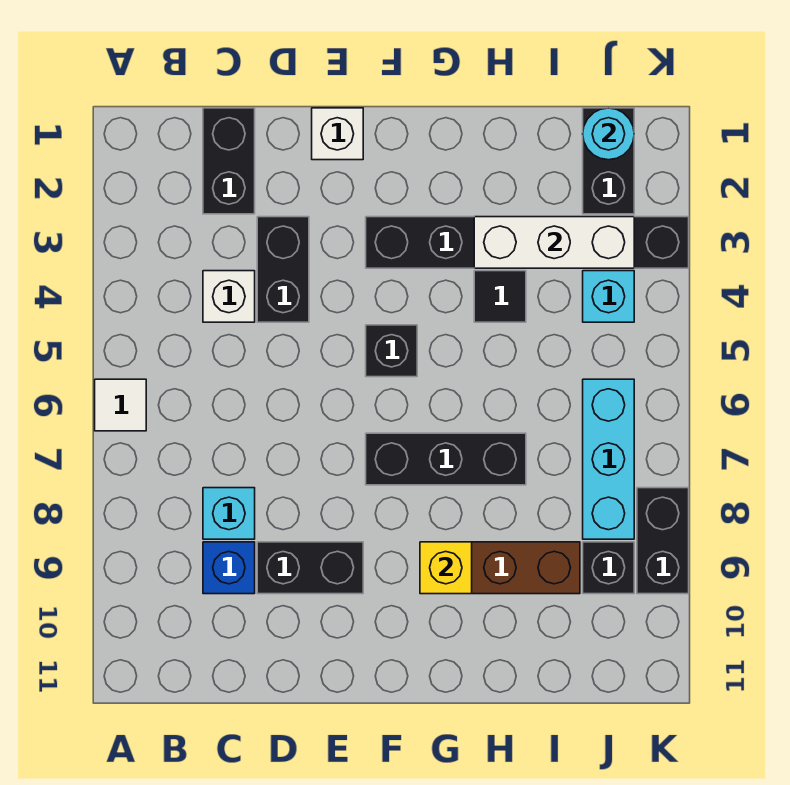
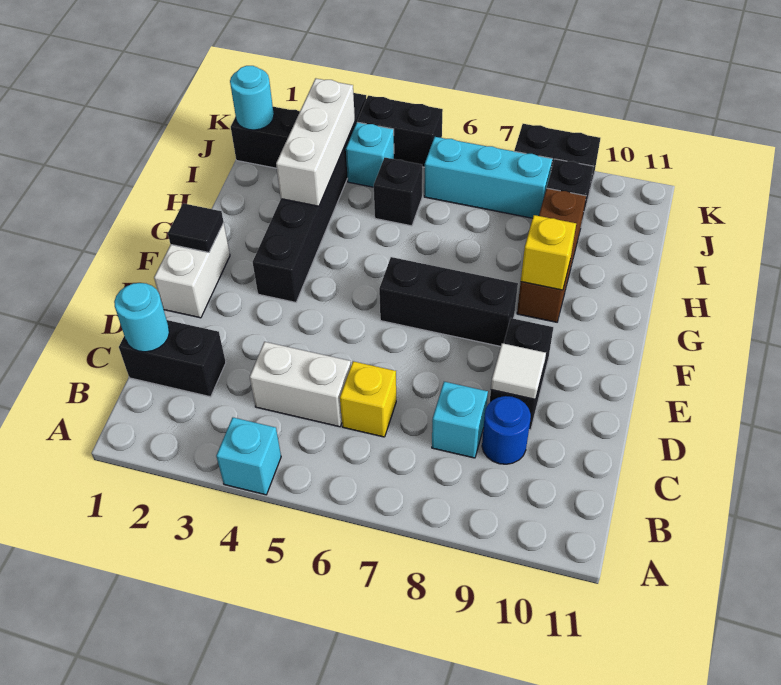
none -> cyan 1x1 brick [216,418,281,495]
white 1x1 tile [95,379,146,431] -> white 1x1 tile moved to [491,343,546,399]
none -> cyan 1x1 round brick [114,283,169,352]
white 1x1 brick [203,271,255,322] -> white 1x2 brick [250,342,351,427]
none -> yellow 1x1 brick [340,361,396,437]
blue 1x1 brick [203,542,255,594] -> blue 1x1 round brick [482,396,531,464]
black 1x2 brick [257,217,309,322] -> black 1x2 brick moved to [357,96,443,167]
white 1x1 brick [312,108,363,160] -> white 1x2 brick [154,223,230,318]
black 1x1 brick [366,325,417,377] -> black 1x1 brick moved to [374,158,422,226]
black 1x3 brick [366,433,526,485] -> black 1x3 brick turned to [379,257,518,346]
black 1x1 tile [474,271,526,322] -> black 1x1 tile moved to [168,203,224,252]

